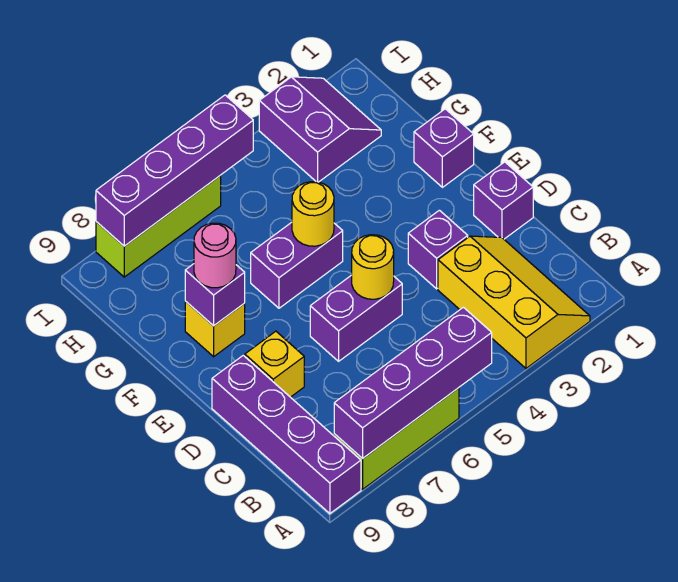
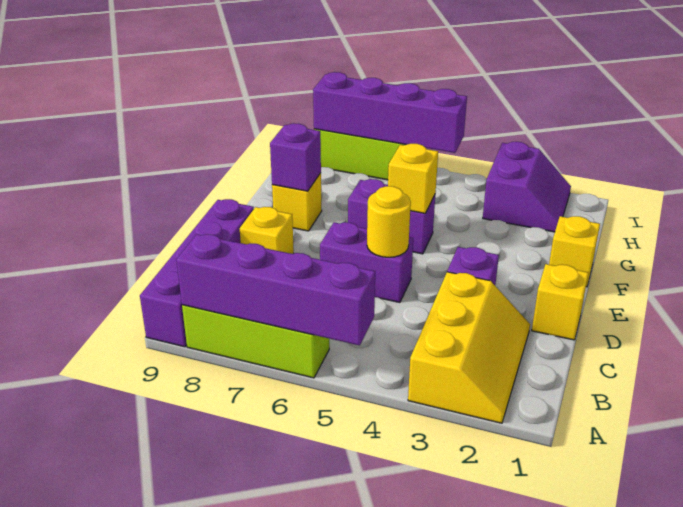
purple 1x1 brick [474,162,533,239] -> yellow 1x1 brick [532,264,588,340]
purple 1x1 brick [414,109,474,187] -> yellow 1x1 brick [549,216,600,287]
yellow 1x1 round brick [292,182,334,246] -> yellow 1x1 brick [388,144,438,213]
pink 1x1 round brick [194,223,236,288] -> none

